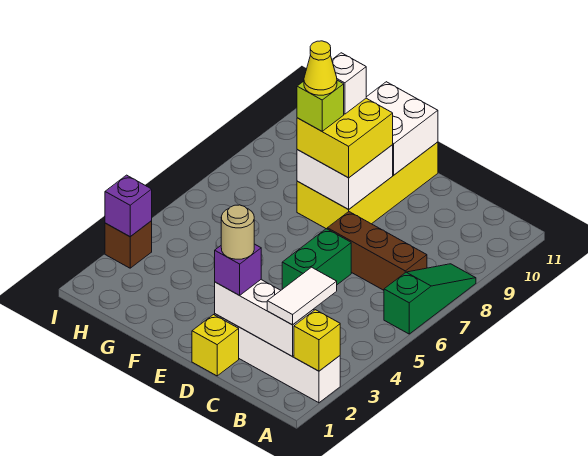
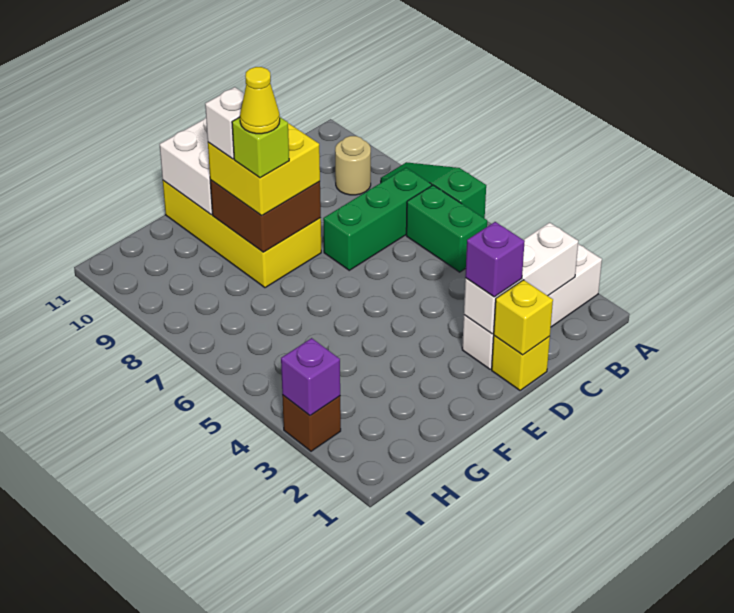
yellow 1x1 brick [294,310,340,371] -> yellow 1x1 brick moved to [494,280,553,355]
white 1x2 tile [267,267,337,325] -> none
brown 1x3 brick [327,212,427,290] -> green 1x3 brick [323,168,432,270]
tan 1x1 round brick [221,205,254,259] -> tan 1x1 round brick moved to [335,136,371,195]
green 1x2 brick [282,229,351,289] -> green 1x2 brick moved to [406,185,487,272]
white 2x2 brick [297,145,393,209] -> brown 2x2 brick [210,180,321,252]

